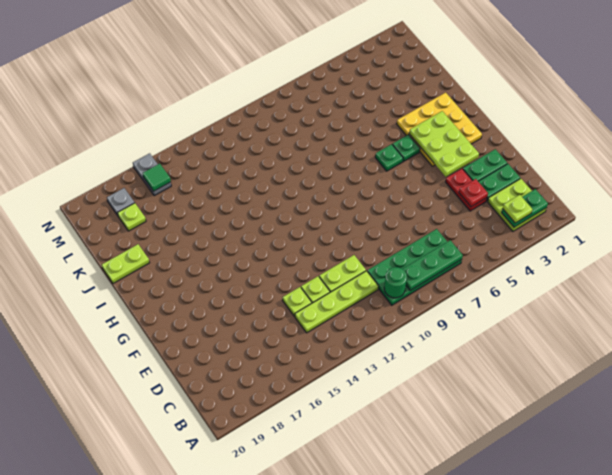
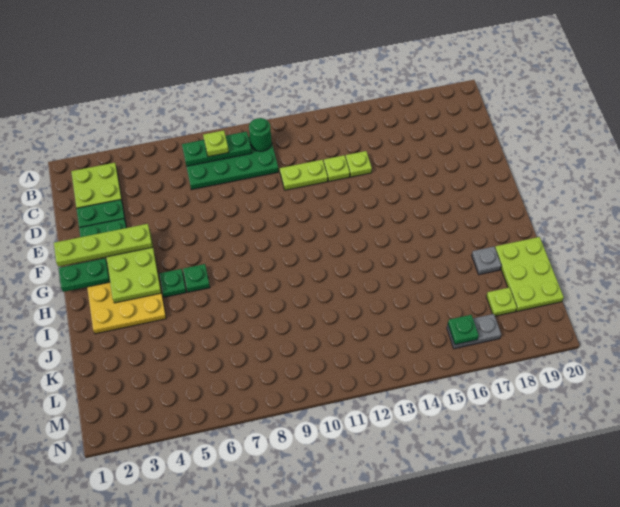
green 1x2 plate [502,189,548,227] -> green 1x2 plate moved to [58,258,110,292]
lime 1x1 plate [503,195,532,223] -> lime 1x1 plate moved to [203,130,229,157]
lime 1x4 plate [295,271,379,333] -> lime 1x4 plate moved to [54,224,152,267]
red 1x2 plate [446,169,487,211] -> none
red 1x1 plate [459,179,488,207] -> none
lime 1x2 plate [102,244,149,283] -> lime 2x3 plate [495,237,564,311]
grey 1x2 plate [133,153,171,196] -> grey 1x2 plate turned to [447,314,501,349]
green 1x1 tile [143,164,171,191] -> green 1x1 plate [448,315,479,345]
grey 1x1 plate [107,188,135,215] -> grey 1x1 plate moved to [472,247,501,275]

